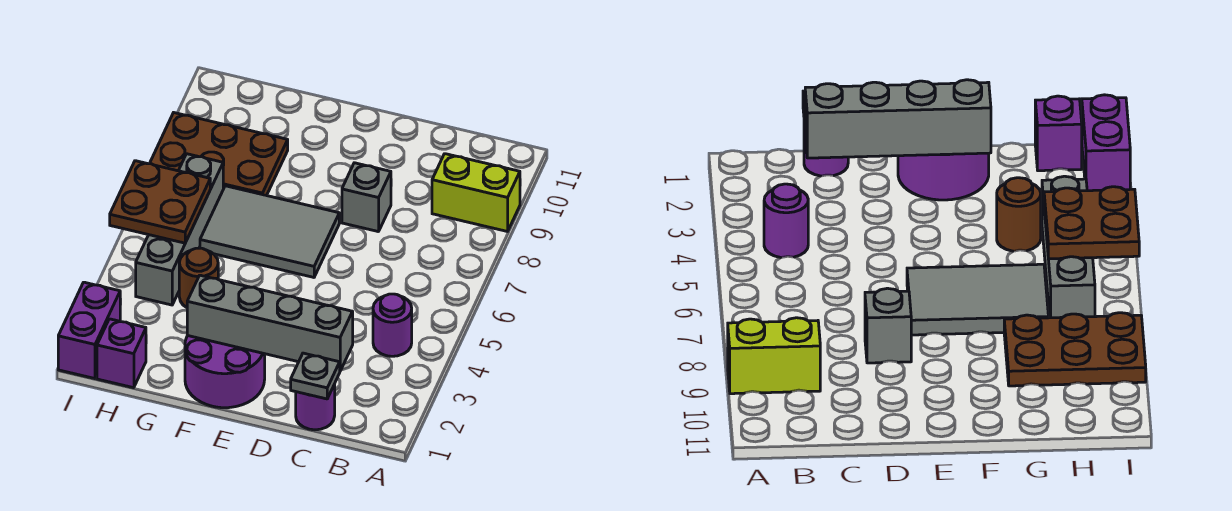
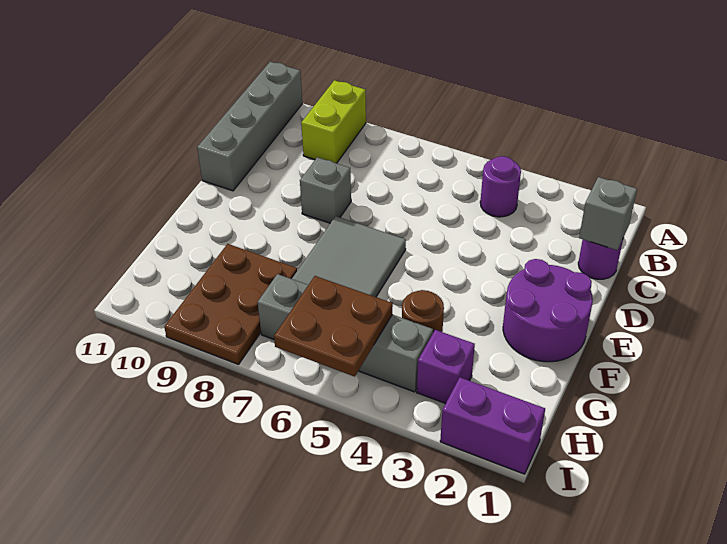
grey 1x1 plate [291,353,340,399] -> grey 1x1 brick [579,177,637,250]
grey 1x4 brick [187,275,353,371] -> grey 1x4 brick moved to [197,62,302,191]
purple 1x1 brick [97,319,146,388] -> purple 1x1 brick moved to [417,330,475,404]

